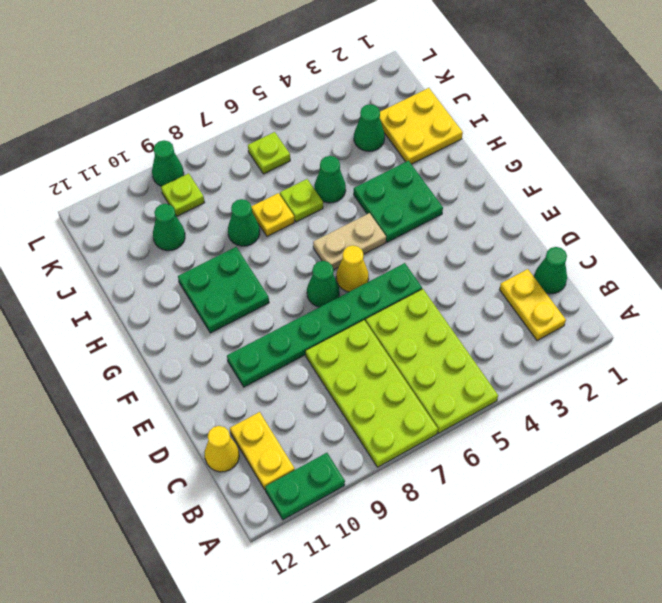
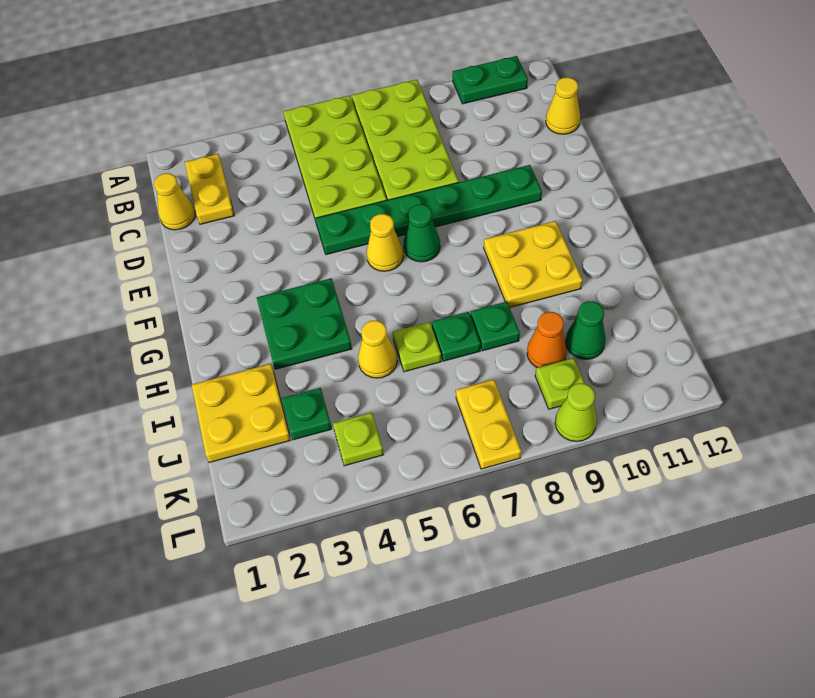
yellow 1x2 plate [230,412,295,489] -> yellow 1x2 plate moved to [456,380,521,469]
green 1x1 cone [534,247,567,294] -> yellow 1x1 cone [154,173,195,230]
tan 1x2 plate [313,213,386,270] -> none
green 2x2 plate [178,247,269,333] -> yellow 2x2 plate [484,221,583,307]
green 1x1 cone [315,156,346,203] -> yellow 1x1 cone [358,320,397,378]
yellow 1x1 plate [251,193,294,236] -> green 1x1 plate [432,312,481,361]
green 1x1 cone [228,199,260,246] -> green 1x1 plate [470,302,520,351]
green 1x1 cone [354,104,385,151] -> green 1x1 plate [282,388,332,440]
none -> orange 1x1 cone [527,312,567,368]
lime 1x1 plate [248,132,290,174] -> lime 1x1 plate moved to [333,413,384,466]
green 1x1 cone [152,140,184,186] -> lime 1x1 cone [555,383,597,441]

